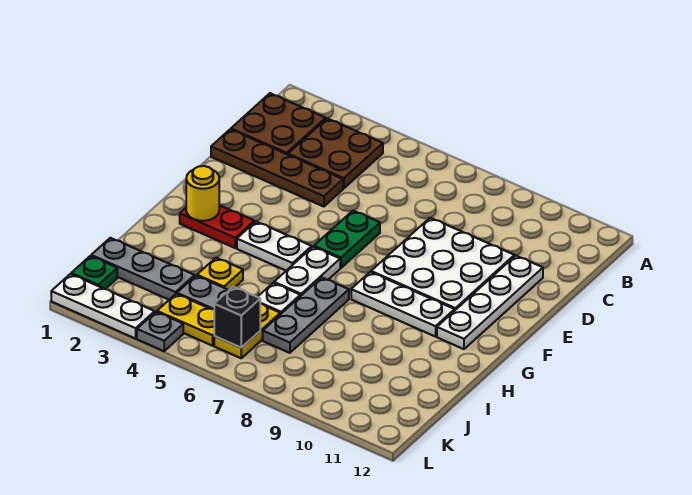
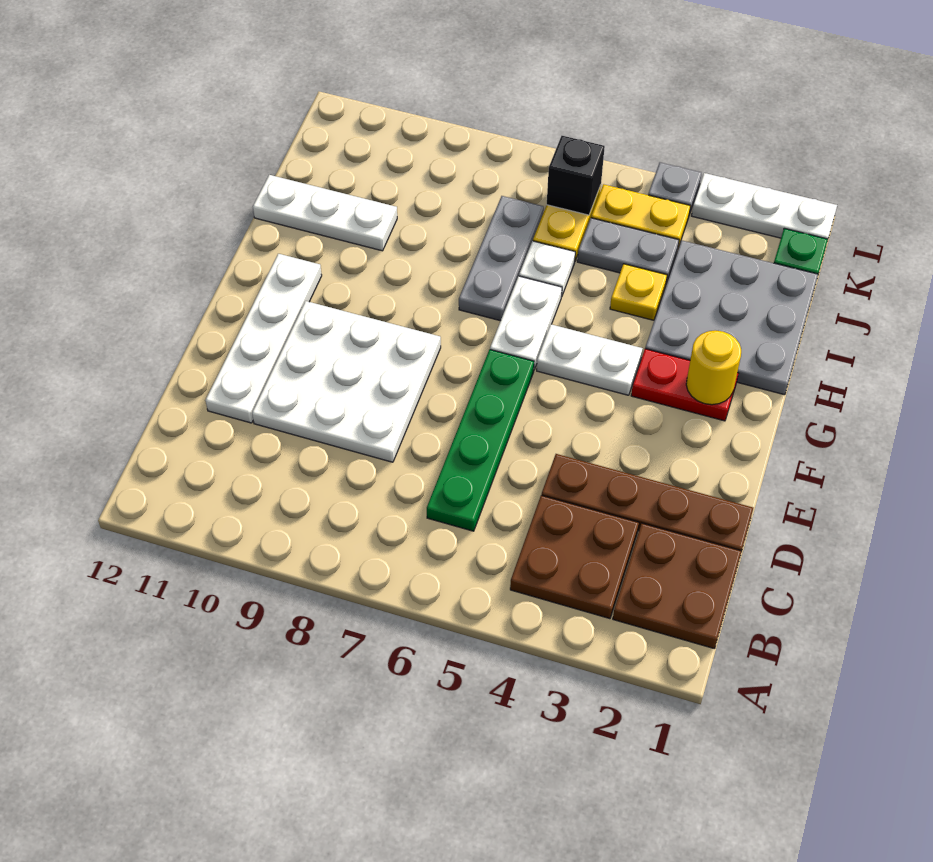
green 1x2 plate [314,211,380,268] -> green 1x4 plate [427,350,534,531]
white 1x3 plate [351,272,455,337] -> white 1x3 plate moved to [253,175,397,251]
grey 1x3 plate [91,238,195,300] -> grey 3x3 plate [645,240,818,395]

